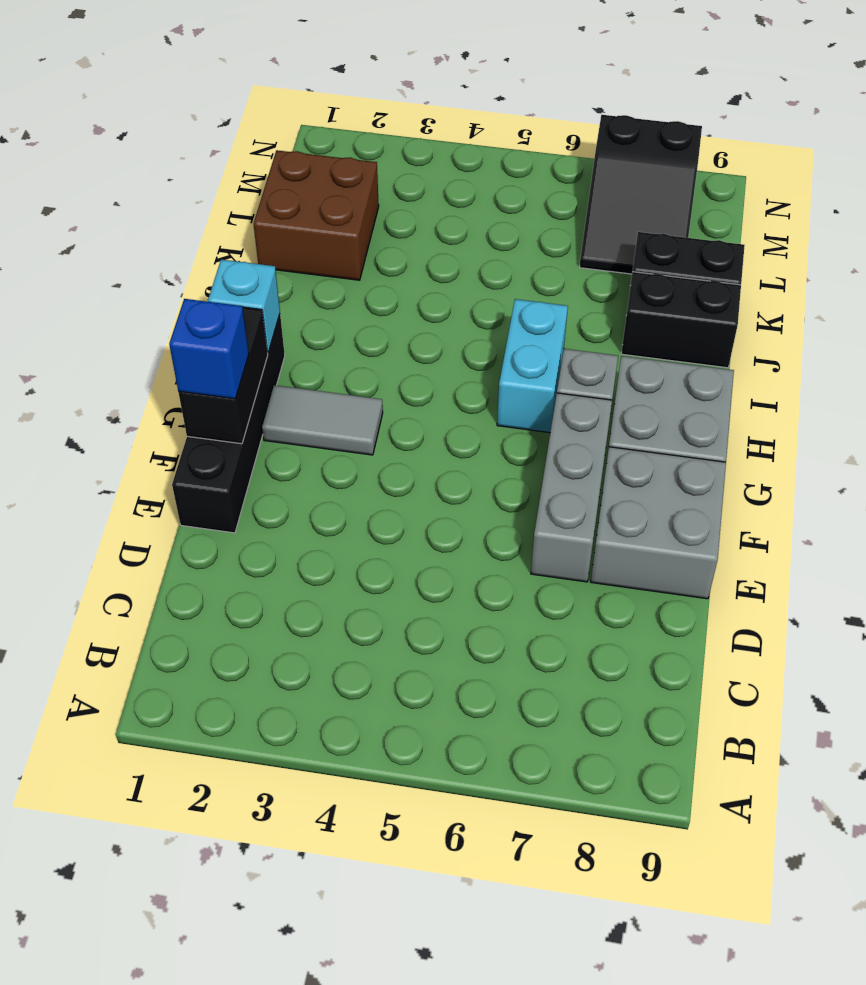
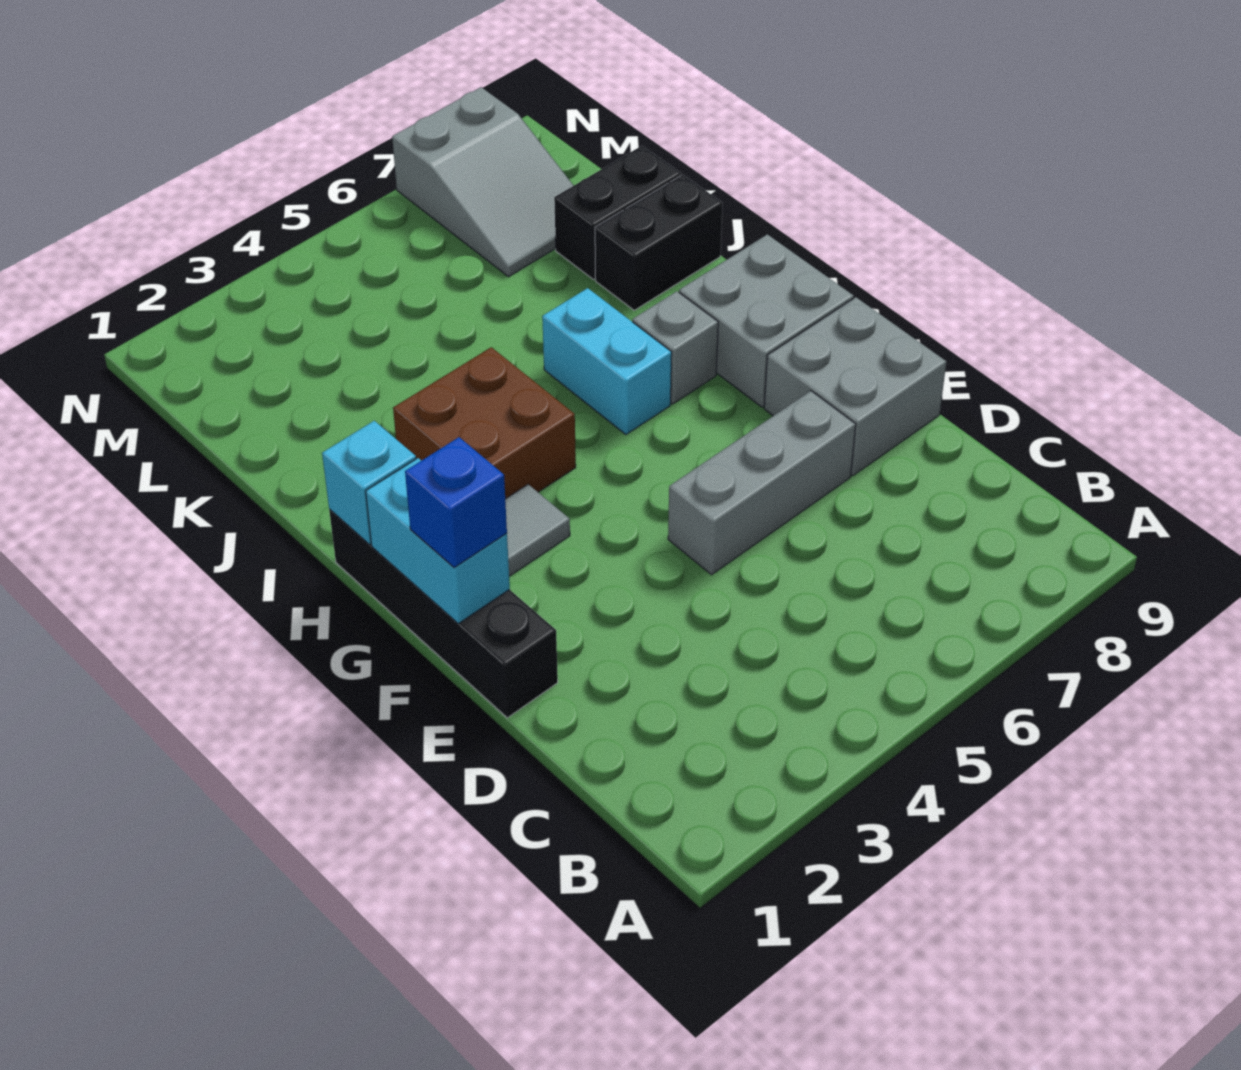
grey 1x3 brick [531,393,612,582] -> grey 1x3 brick turned to [668,391,856,575]
black 1x2 brick [178,307,268,444] -> cyan 1x2 brick [366,458,510,624]
brown 2x2 brick [254,150,379,280] -> brown 2x2 brick moved to [393,347,576,499]
black 2x3 slope [580,115,702,274] -> grey 2x3 slope [392,87,574,277]

